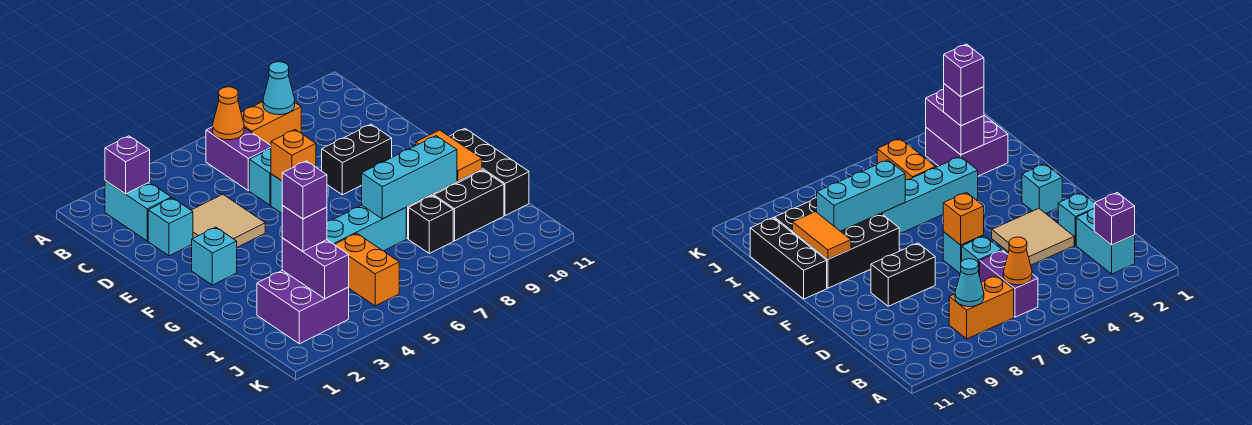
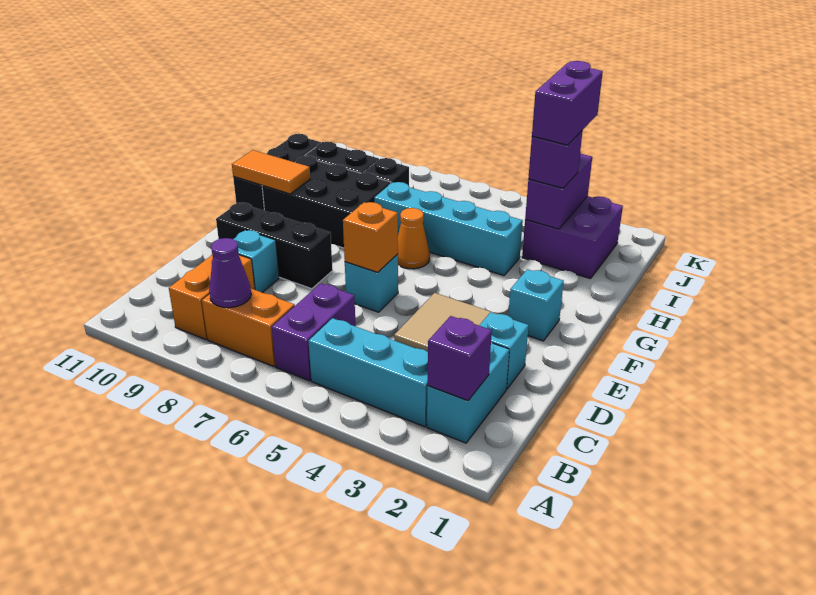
orange 1x1 cone [213,87,244,140] -> orange 1x1 cone moved to [398,208,430,269]
cyan 1x1 cone [263,62,295,115] -> purple 1x1 cone [209,238,251,308]
cyan 1x1 brick [249,149,271,205] -> cyan 1x1 brick moved to [234,230,279,293]
black 1x2 brick [322,124,392,195] -> black 1x3 brick [216,202,333,289]
orange 1x2 tile [416,130,482,181] -> orange 1x2 tile turned to [232,150,310,194]
cyan 1x3 brick [362,136,457,219] -> cyan 1x3 brick moved to [308,318,428,427]
purple 1x1 brick [282,161,327,219] -> purple 1x2 brick [532,61,603,145]
orange 1x2 brick [334,233,399,306] -> orange 1x2 brick moved to [169,255,255,340]

